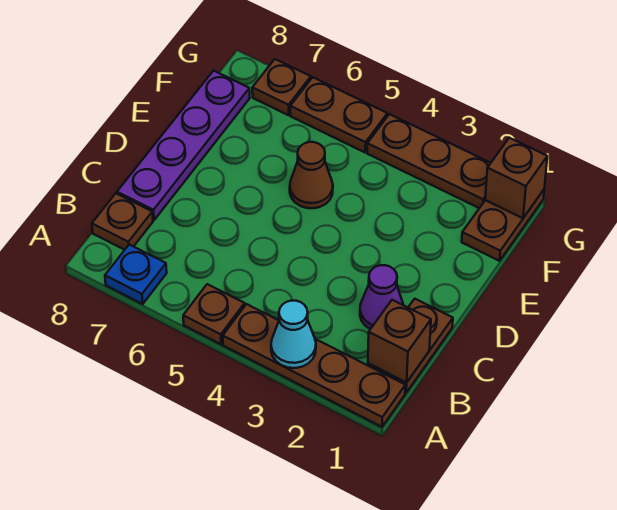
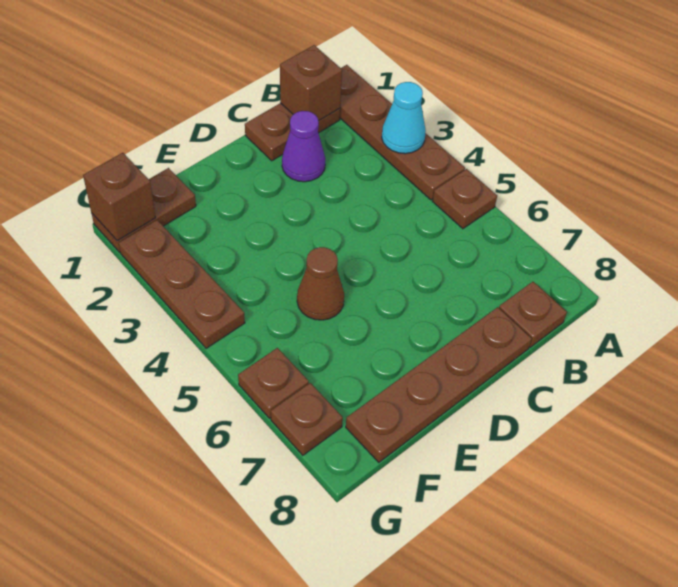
blue 1x1 plate [105,245,167,304] -> none
purple 1x4 plate [117,71,250,220] -> brown 1x4 plate [346,307,532,462]
brown 1x2 plate [290,77,387,152] -> brown 1x1 plate [238,348,309,418]

